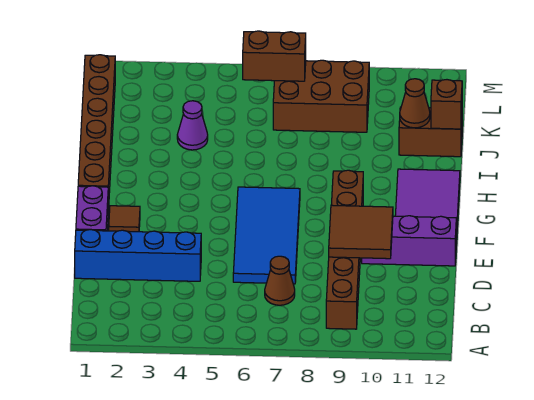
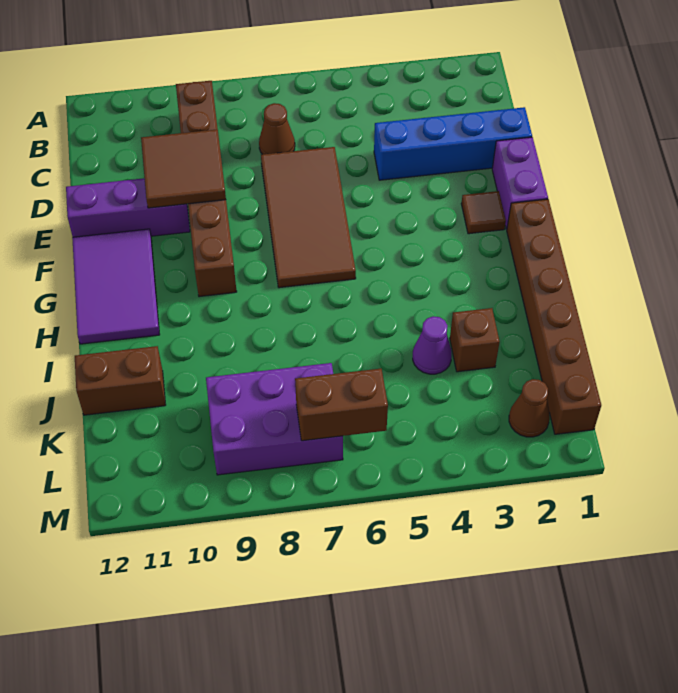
blue 2x4 tile [233,187,300,284] -> brown 2x4 tile [261,147,356,288]
brown 1x1 cone [400,79,430,128] -> brown 1x1 cone moved to [509,379,550,437]
brown 1x1 brick [431,80,462,129] -> brown 1x1 brick moved to [450,308,500,372]
brown 2x3 brick [273,60,369,132] -> purple 2x3 brick [206,363,343,475]

